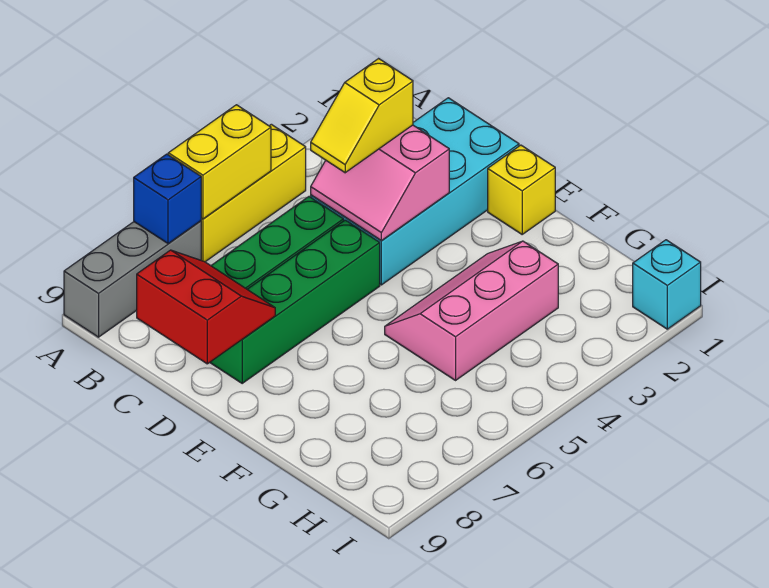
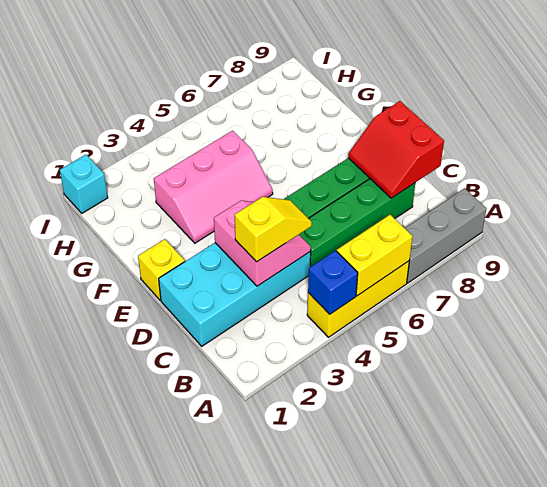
blue 1x1 brick [134,154,201,244] -> blue 1x1 brick moved to [308,251,358,314]

